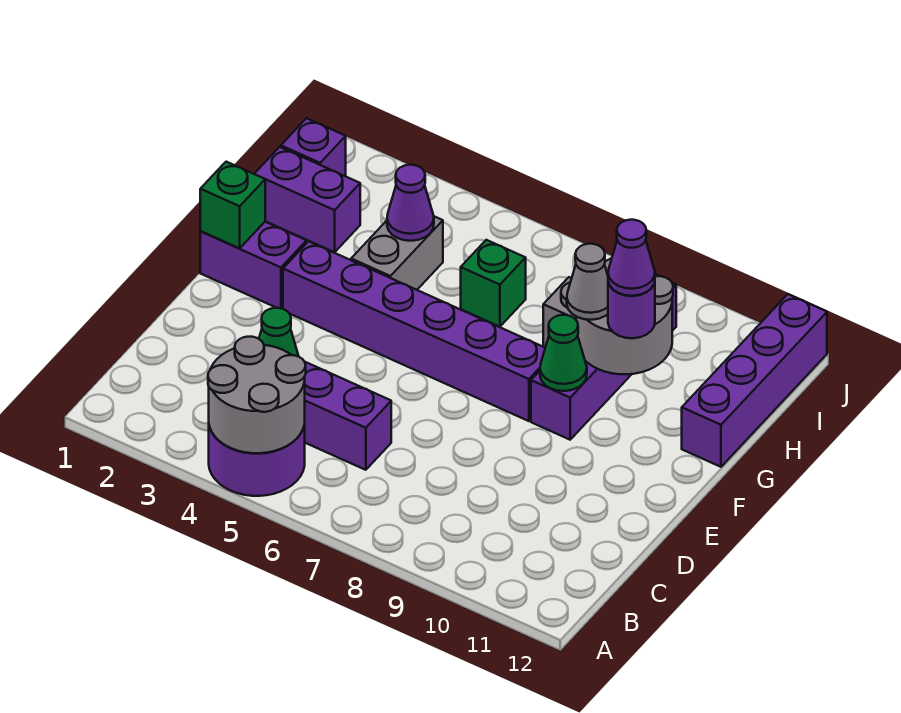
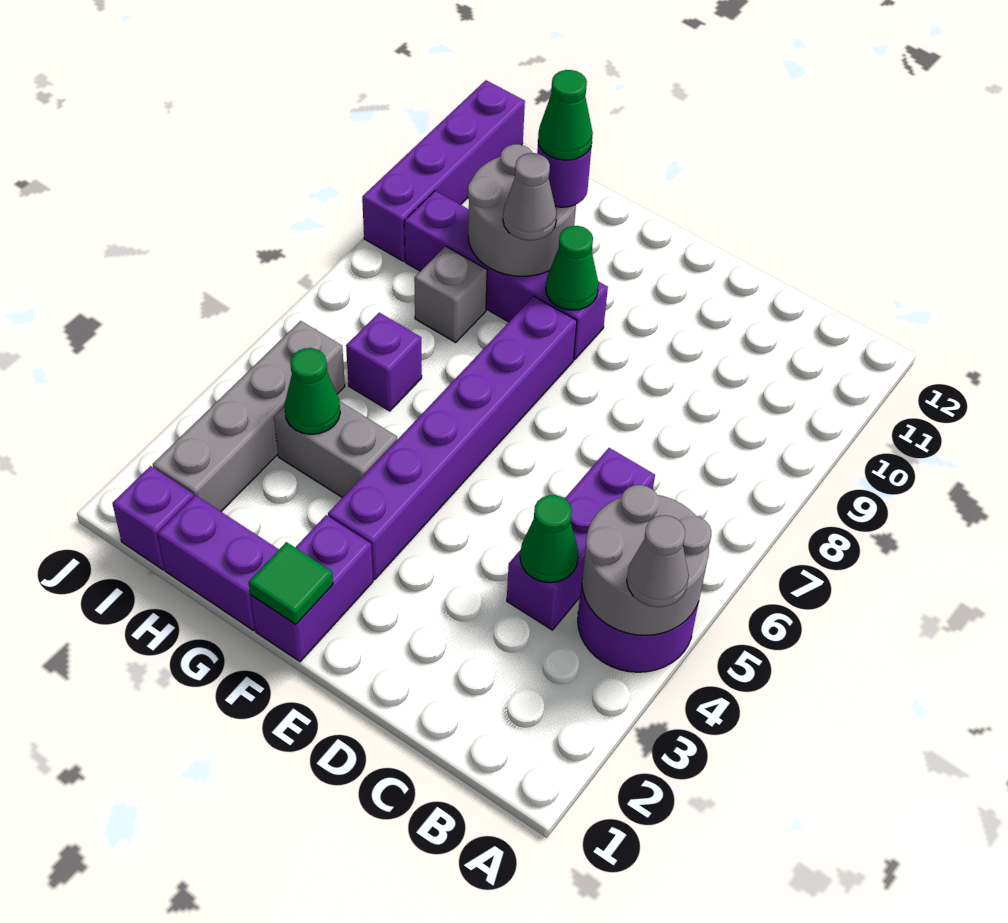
none -> grey 1x1 cone [627,515,689,607]
green 1x1 brick [200,162,265,248] -> green 1x1 tile [249,542,333,625]
purple 1x1 cone [608,220,655,296] -> green 1x1 cone [538,70,593,160]
purple 1x4 brick [682,294,827,467] -> purple 1x4 brick turned to [362,80,525,261]
purple 1x2 brick [255,147,360,252] -> purple 1x2 brick turned to [157,495,279,630]
purple 1x1 cone [387,165,434,241] -> green 1x1 cone [284,348,340,434]
green 1x1 brick [461,240,526,327] -> purple 1x1 brick [346,313,422,411]
none -> grey 1x4 brick [153,321,345,511]

